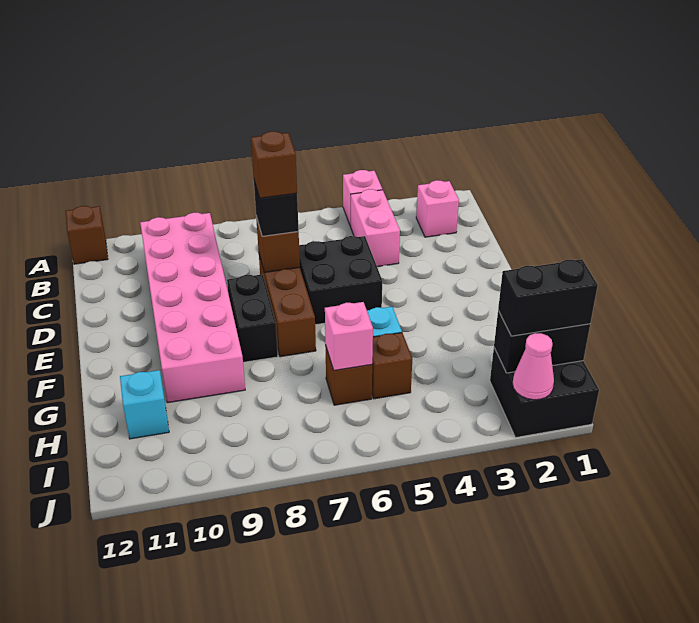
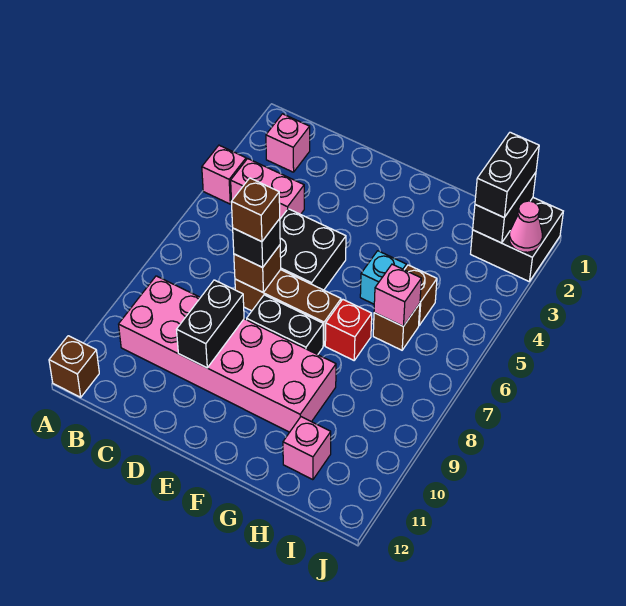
none -> black 1x2 brick [177,280,244,368]
none -> red 1x1 brick [325,300,372,360]
cyan 1x1 brick [120,370,169,439] -> pink 1x1 brick [283,417,331,480]

